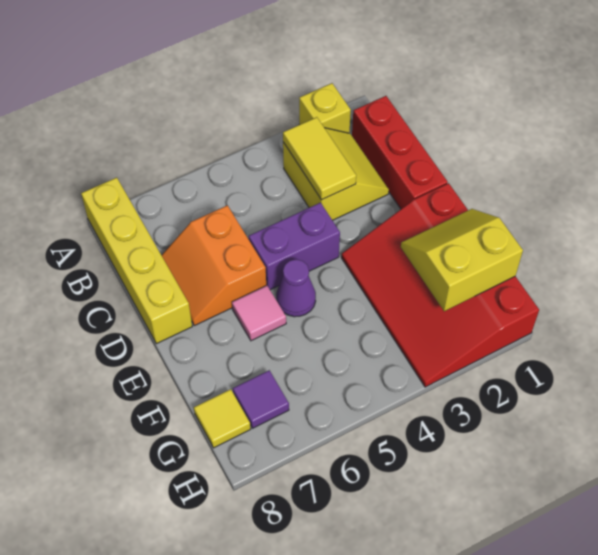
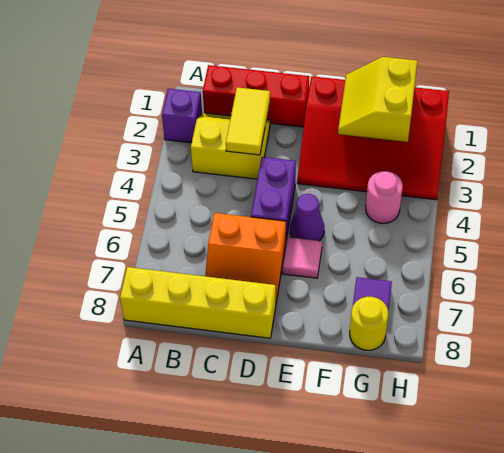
yellow 1x1 brick [299,83,351,133] -> purple 1x1 brick [162,89,202,143]
yellow 1x2 tile [283,117,356,200] -> yellow 1x2 tile turned to [226,87,270,155]
none -> pink 1x1 round brick [366,171,403,223]
yellow 1x1 tile [194,389,251,448] -> yellow 1x1 round brick [350,297,388,350]

